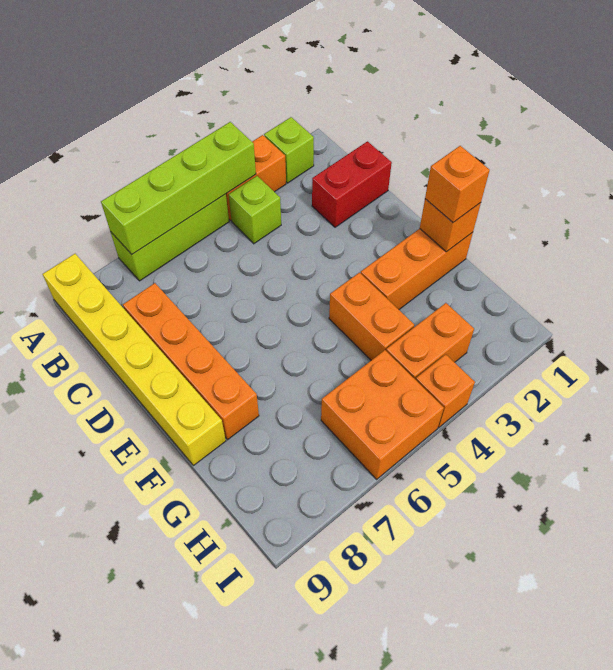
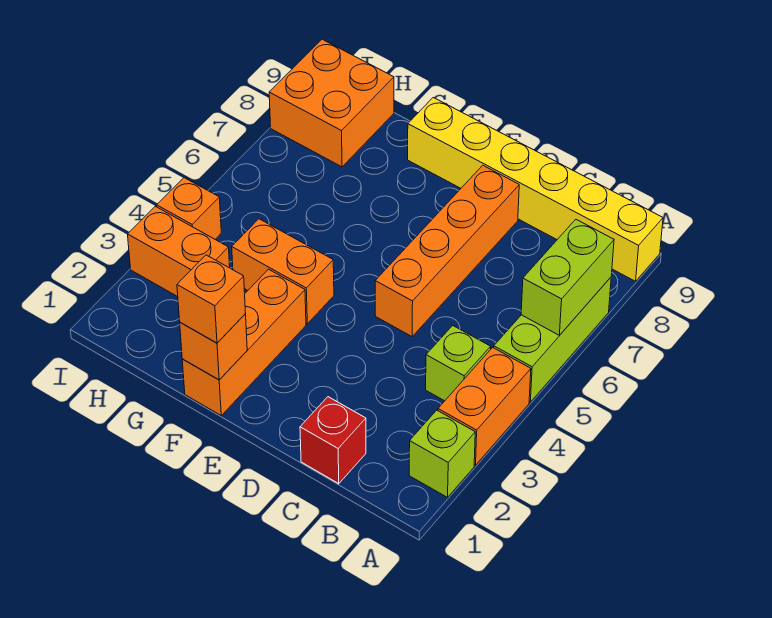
lime 1x4 brick [101,122,256,254] -> lime 1x2 brick [521,219,614,335]
red 1x2 brick [312,141,392,227] -> red 1x1 brick [300,397,366,484]
orange 1x4 brick [123,283,259,440] -> orange 1x4 brick turned to [375,165,519,337]
orange 1x2 brick [386,303,474,380] -> orange 1x2 brick turned to [128,206,230,296]
orange 2x2 brick [321,350,444,479] -> orange 2x2 brick moved to [269,39,394,167]

